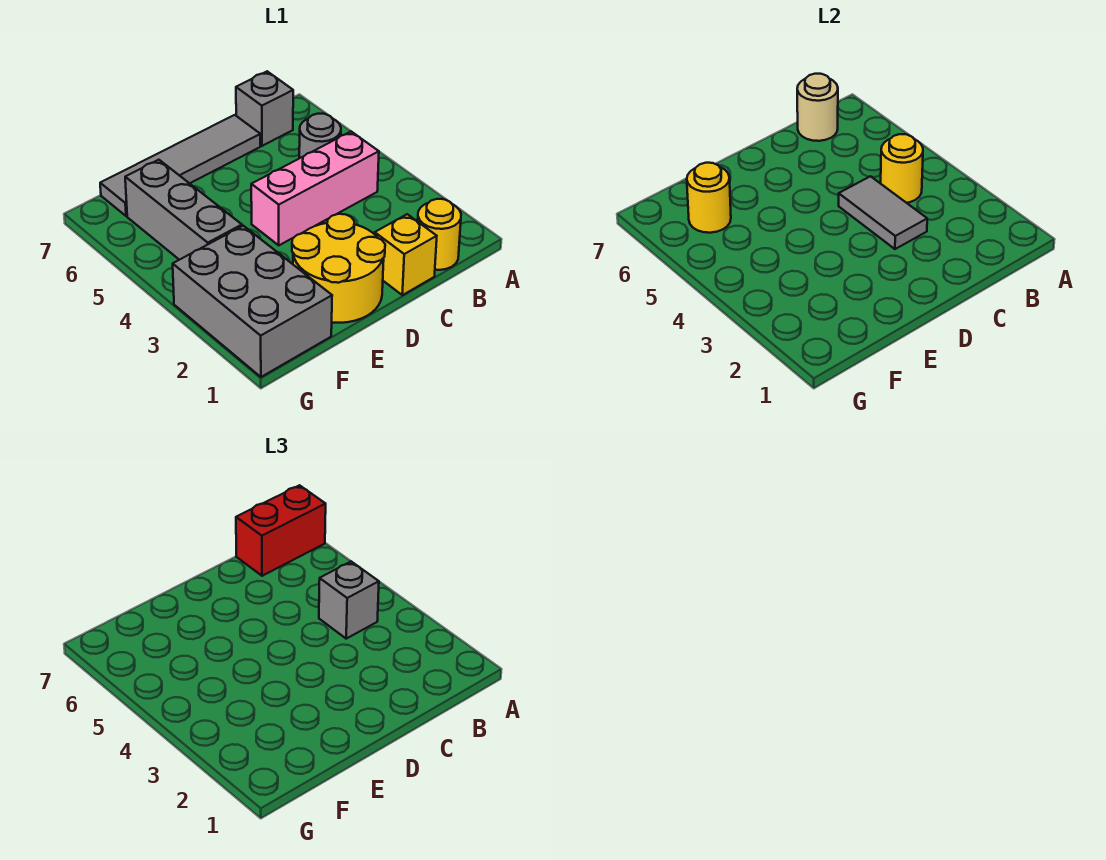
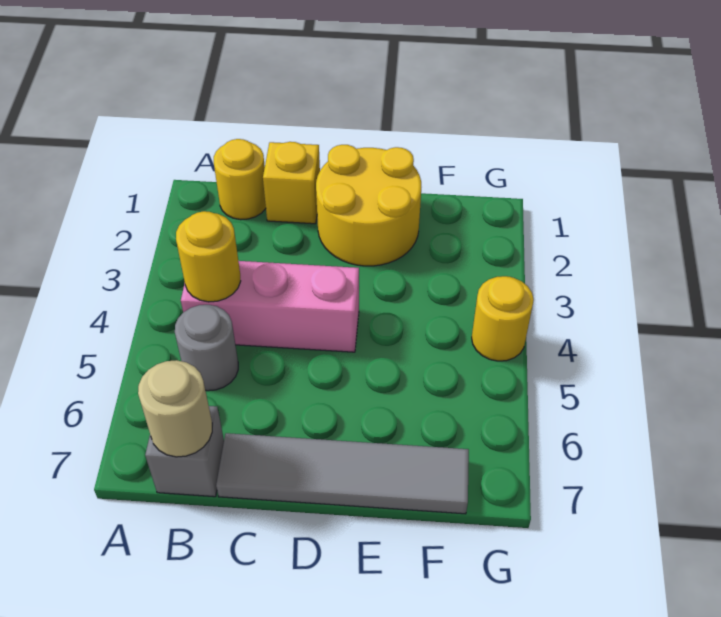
red 1x2 brick [236,485,326,576] -> none
grey 1x1 brick [319,562,379,639] -> none
grey 1x2 tile [839,176,927,249] -> none
grey 2x3 brick [173,226,332,377] -> none
grey 1x3 brick [125,160,242,260] -> none
yellow 1x1 round brick [687,163,731,233] -> yellow 1x1 round brick moved to [472,276,534,361]

